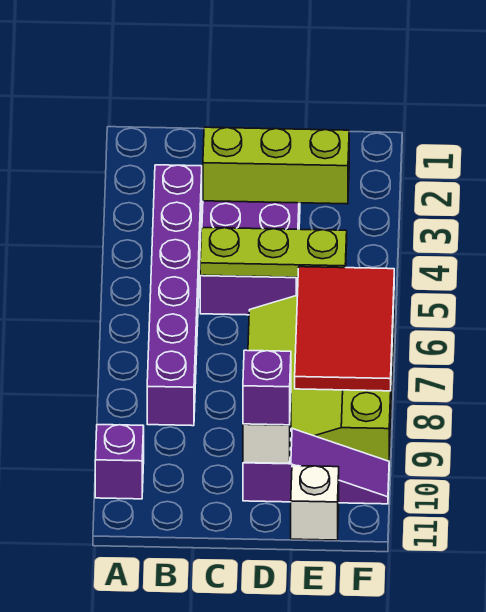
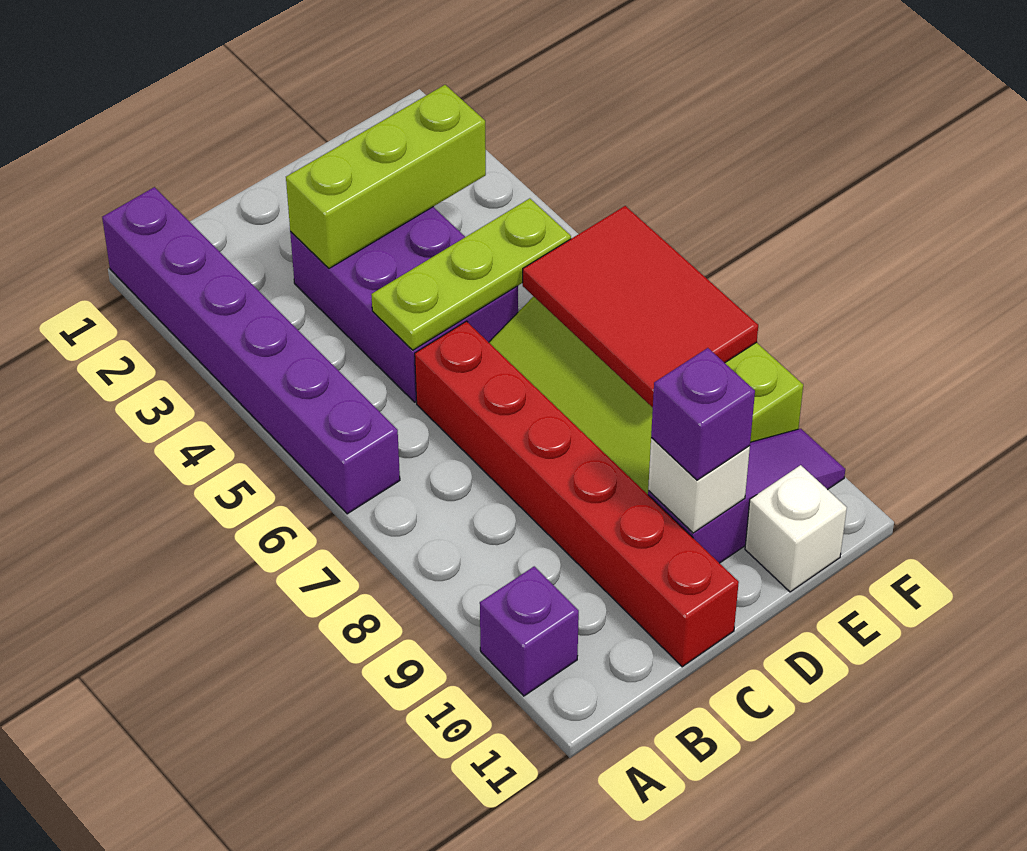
purple 1x6 brick [147,165,202,426] -> purple 1x6 brick moved to [102,187,400,514]
none -> red 1x6 brick [415,321,739,667]

